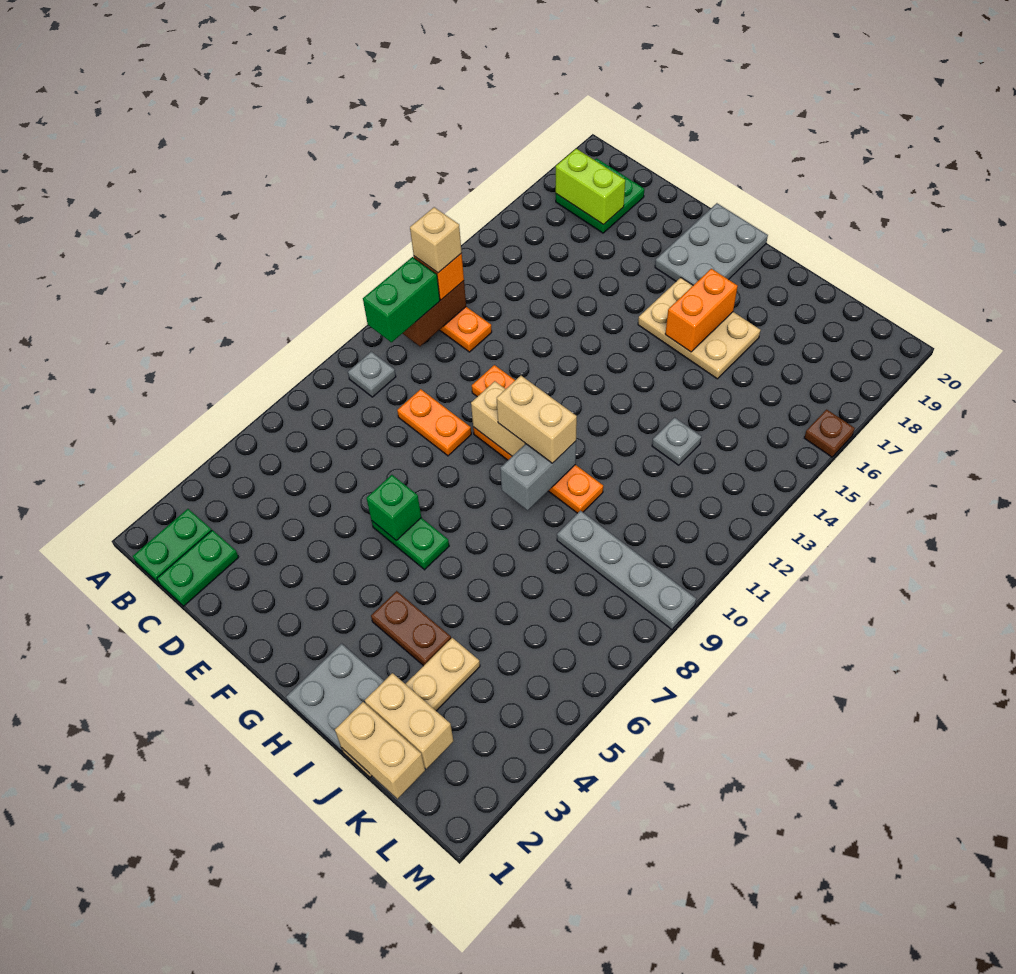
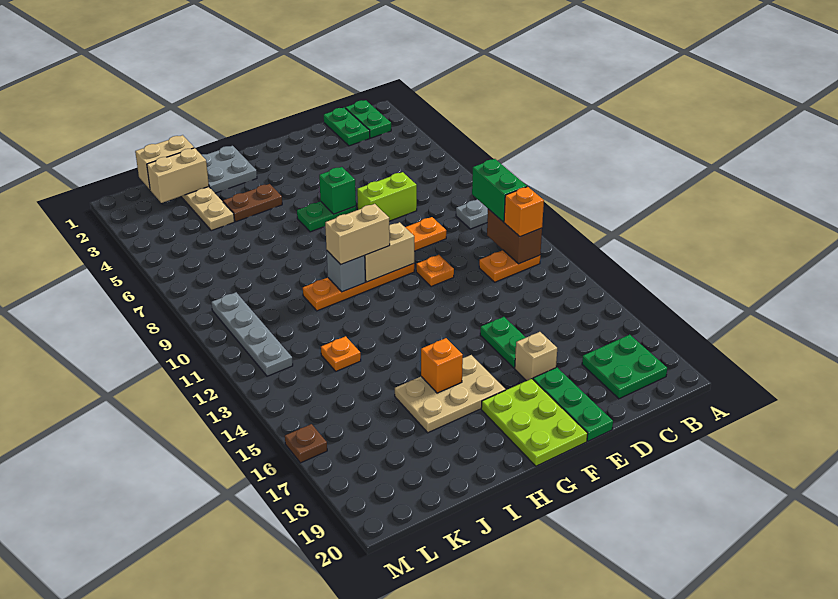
tan 1x1 brick [410,207,462,273] -> tan 1x1 brick moved to [515,332,557,381]
lime 1x2 brick [556,149,625,225] -> lime 1x2 brick moved to [357,172,417,221]
none -> green 1x2 plate [480,317,526,368]
none -> green 1x3 plate [533,367,613,441]
grey 2x3 plate [655,203,768,285] -> lime 2x3 plate [481,379,588,466]
grey 1x2 brick [500,441,576,510] -> grey 1x1 brick [327,251,366,292]
orange 1x2 brick [665,269,738,352] -> orange 1x1 brick [421,338,463,393]
grey 1x4 plate [557,510,696,630] -> grey 1x4 plate turned to [211,292,293,376]
grey 1x1 plate [652,417,701,465] -> orange 1x1 plate [321,336,361,371]

